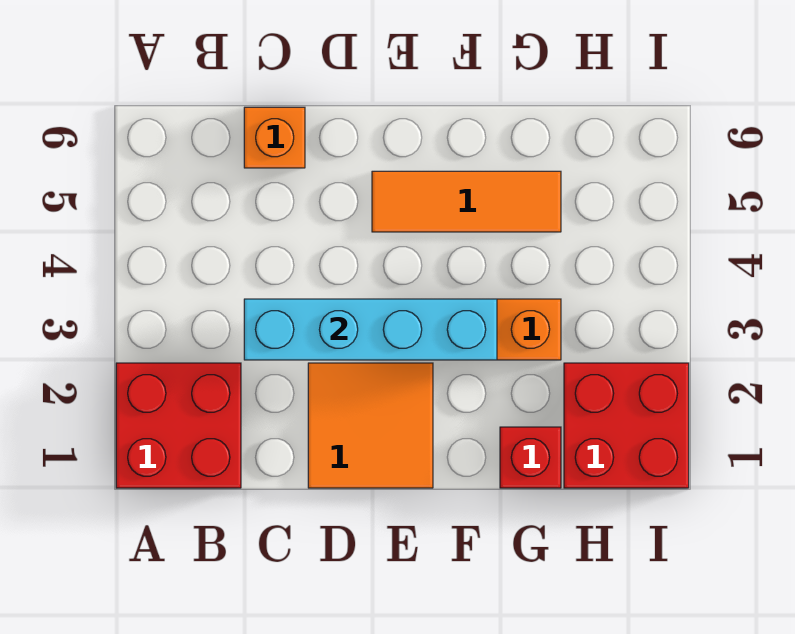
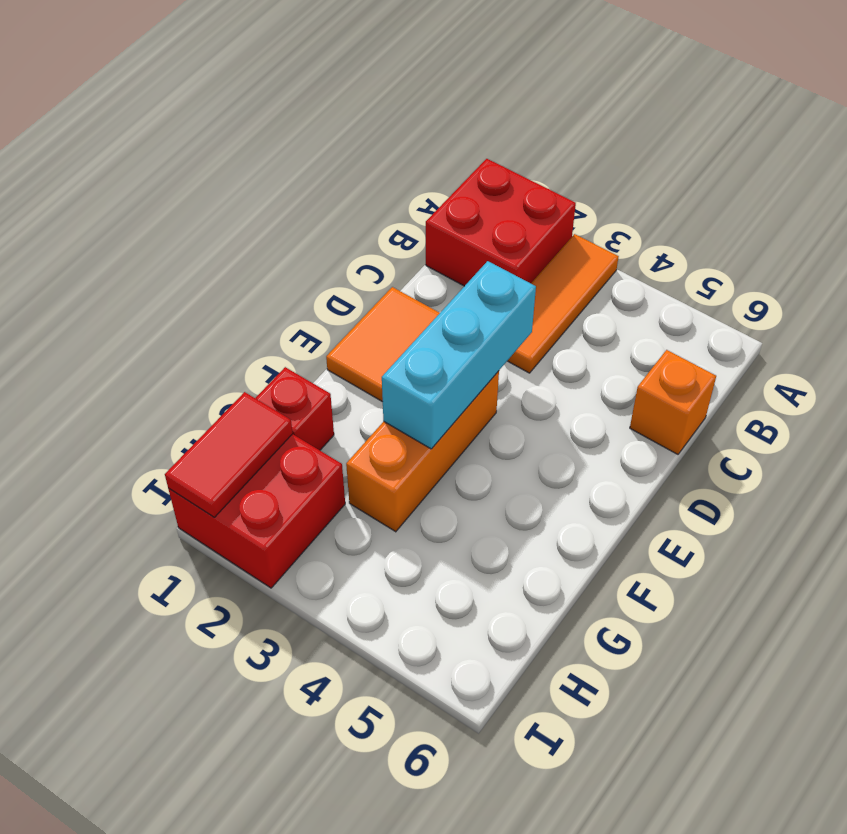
cyan 1x4 brick [244,299,497,360] -> cyan 1x3 brick [382,261,536,449]
orange 1x3 tile [372,171,561,232] -> orange 1x3 tile moved to [508,234,619,373]
none -> red 1x2 tile [165,392,293,517]

